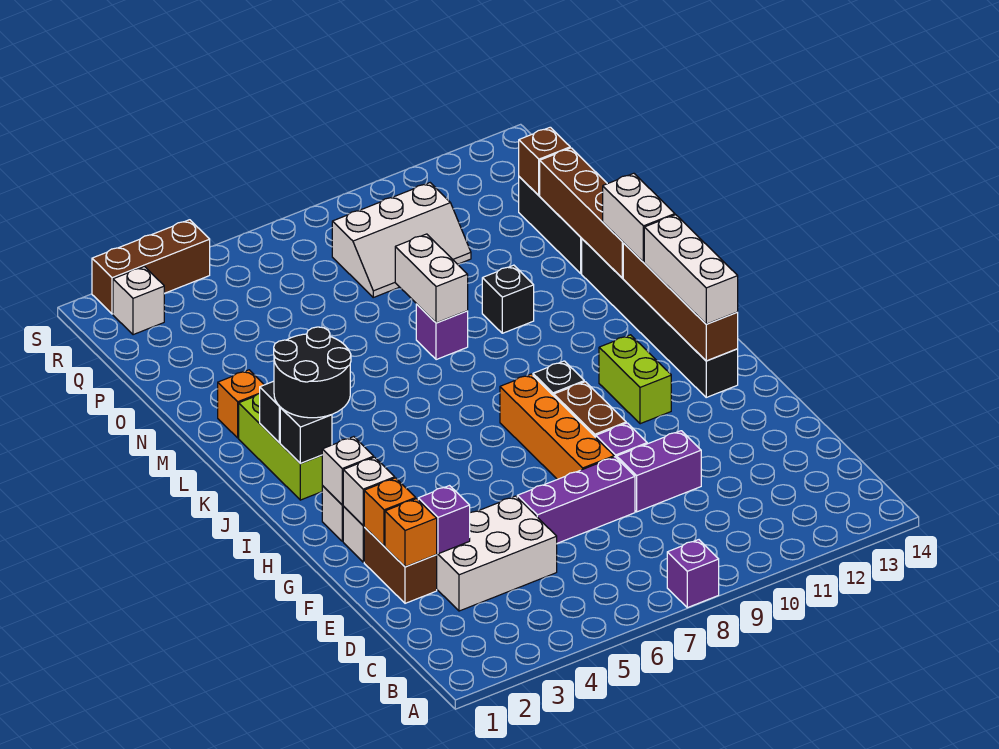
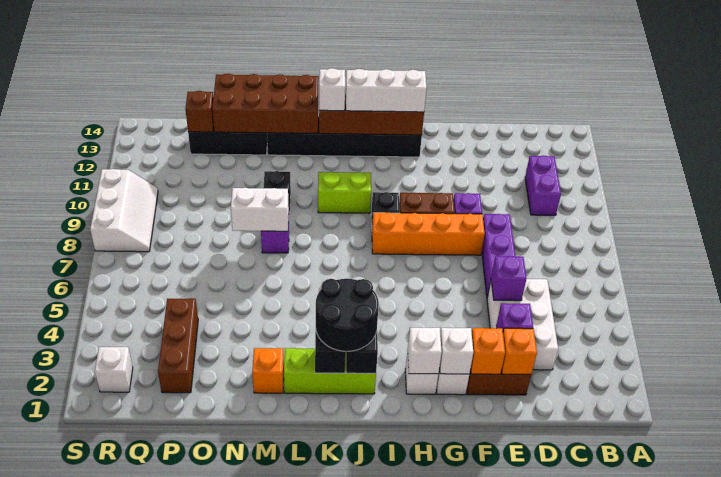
purple 1x1 brick [667,540,719,608] -> purple 1x1 brick moved to [491,256,527,301]
purple 1x2 brick [617,431,701,512] -> purple 1x2 brick moved to [525,156,561,215]
lime 1x2 brick [599,335,671,424] -> lime 1x2 brick moved to [318,172,371,213]
white 1x2 brick [603,173,675,262] -> white 1x1 brick [319,68,345,111]
brown 1x4 brick [540,148,623,278] -> brown 2x4 brick [212,74,319,134]
white 2x3 slope [332,183,471,297] -> white 2x3 slope moved to [90,169,158,252]
brown 1x3 brick [92,220,210,314] -> brown 1x3 brick moved to [158,299,198,393]

